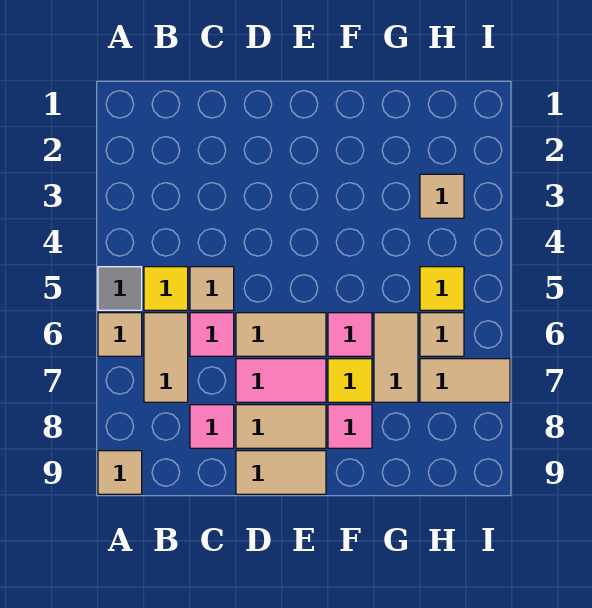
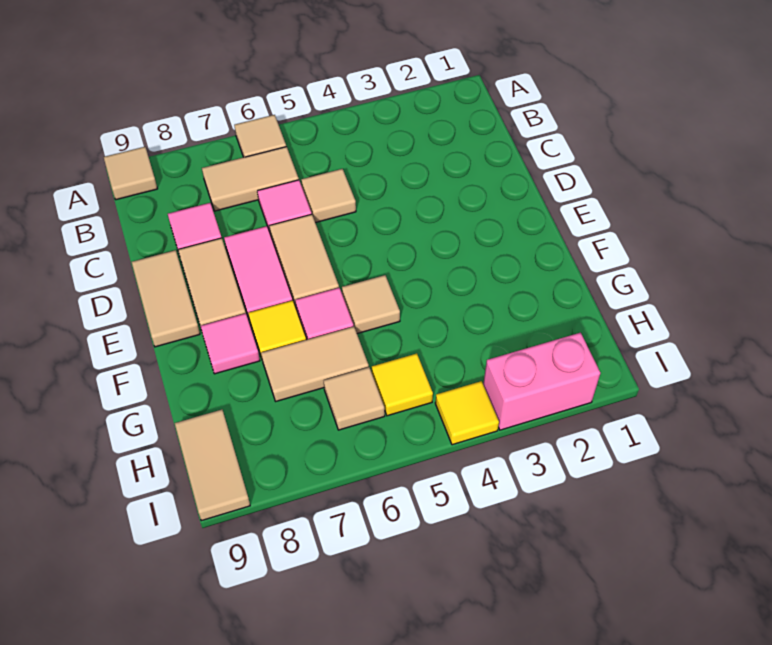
grey 1x1 tile [98,267,142,310] -> none
yellow 1x1 tile [144,267,188,310] -> yellow 1x1 tile moved to [435,381,499,445]
tan 1x1 tile [420,174,464,218] -> tan 1x1 tile moved to [342,275,400,334]
tan 1x2 tile [420,359,510,402] -> tan 1x2 tile moved to [175,410,250,521]
none -> pink 1x2 brick [483,333,600,430]

